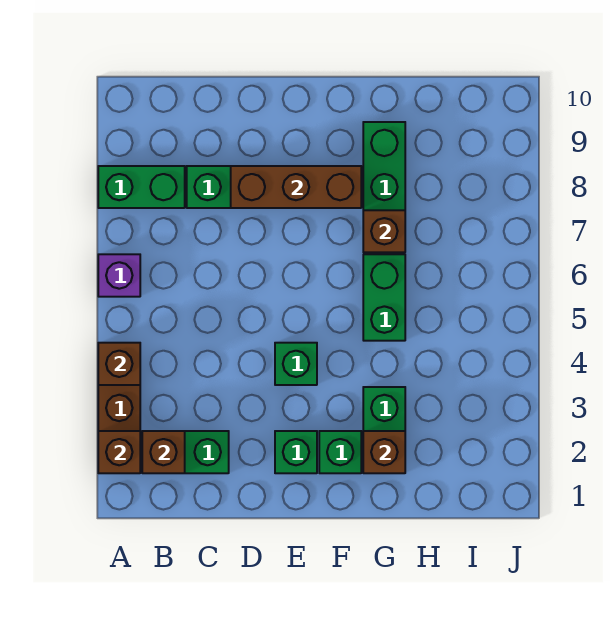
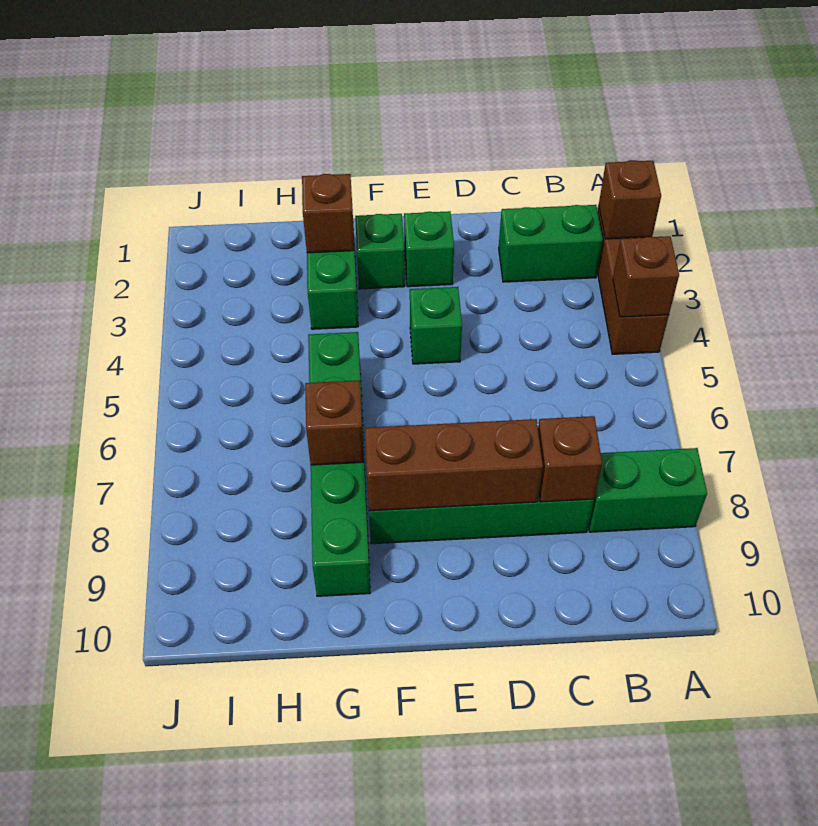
purple 1x1 brick [98,254,140,297] -> none
brown 1x1 brick [142,431,185,473] -> brown 1x1 brick moved to [538,416,602,502]

